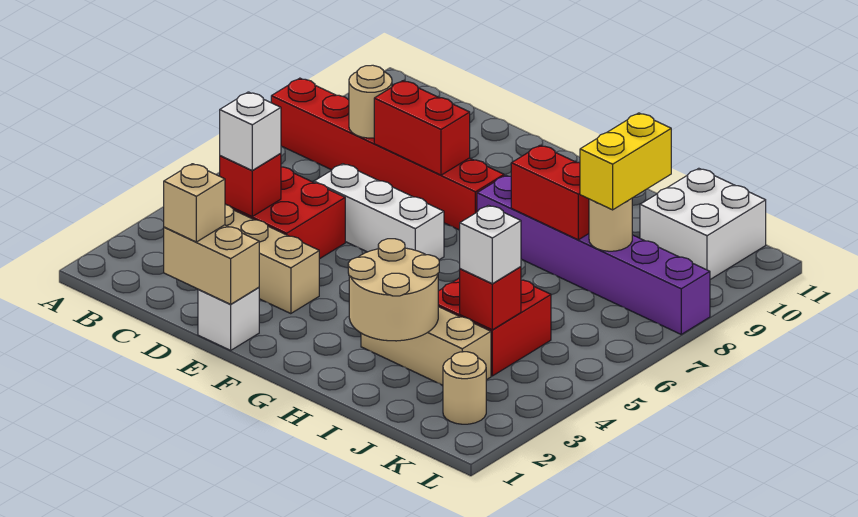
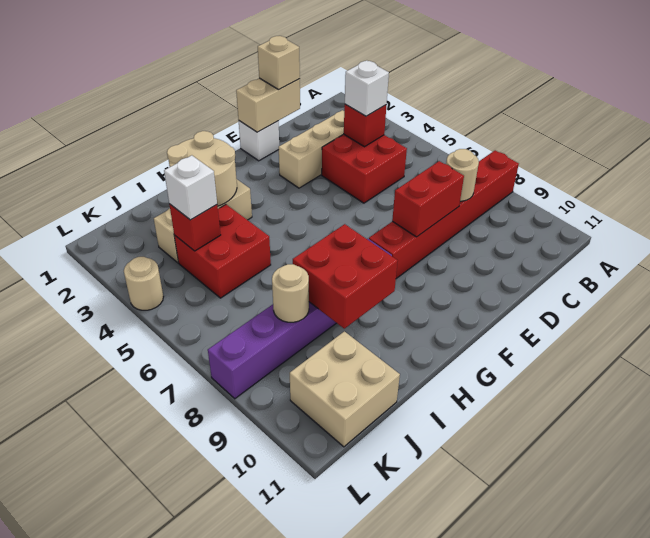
white 1x3 brick [314,164,444,260] -> none
red 1x2 brick [511,145,589,240] -> red 2x2 brick [293,224,397,329]
yellow 1x2 brick [580,113,671,210] -> none
white 2x2 brick [640,168,766,279] -> tan 2x2 brick [290,331,400,447]
tan 1x1 round brick [443,352,486,424] -> tan 1x1 round brick moved to [124,257,163,310]

